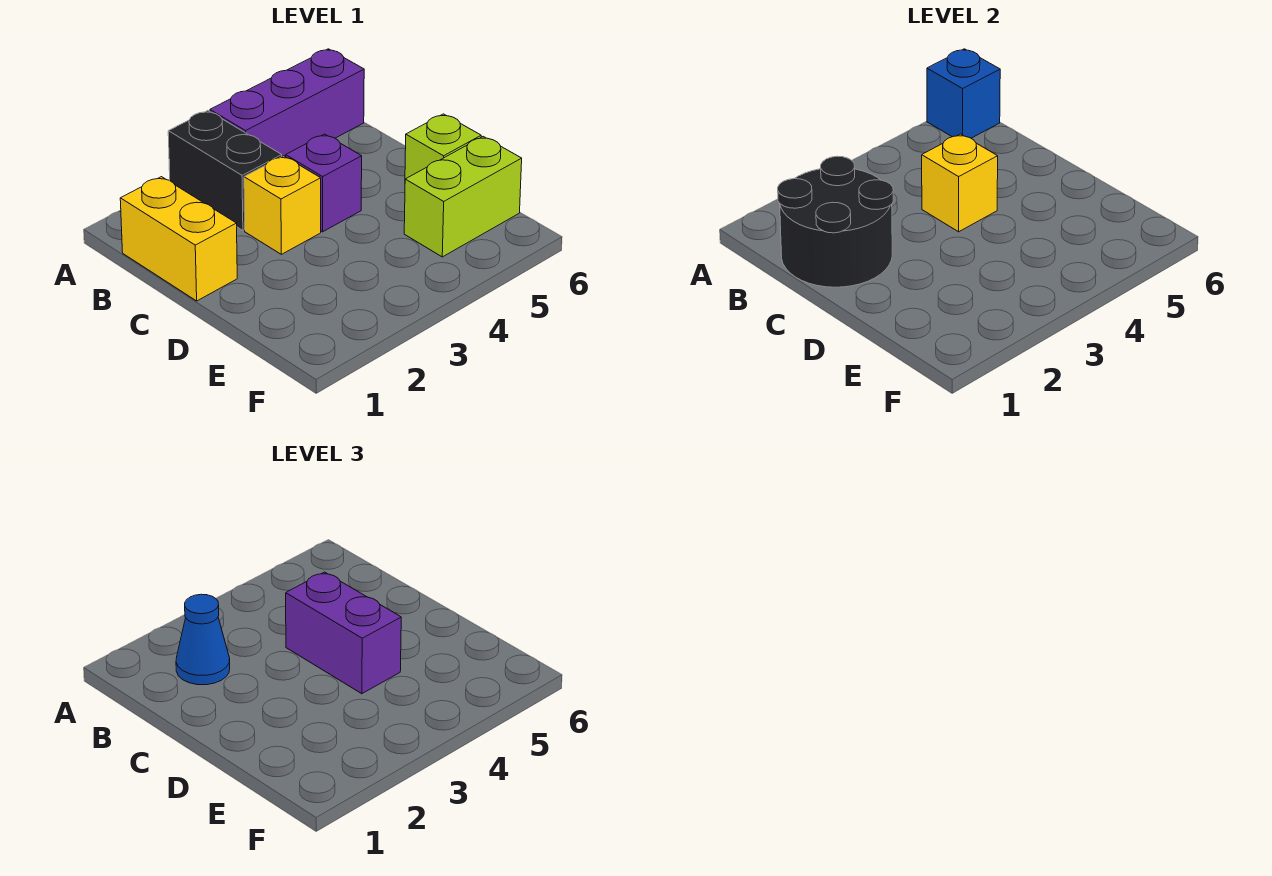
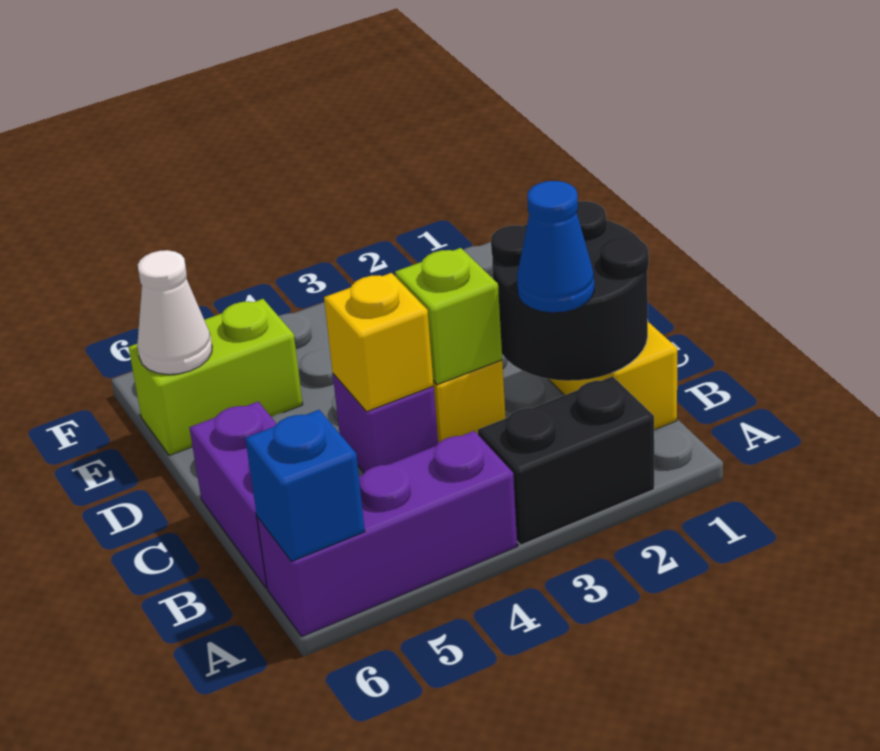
black 1x2 brick [168,111,282,230] -> black 1x2 brick turned to [478,376,654,545]
purple 1x2 brick [286,572,401,694] -> purple 1x2 brick moved to [190,402,276,588]
lime 1x1 brick [405,114,481,179] -> lime 1x1 brick moved to [395,248,502,385]
none -> white 1x1 cone [137,250,212,375]

